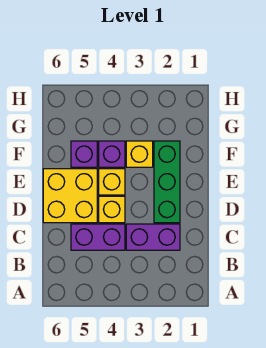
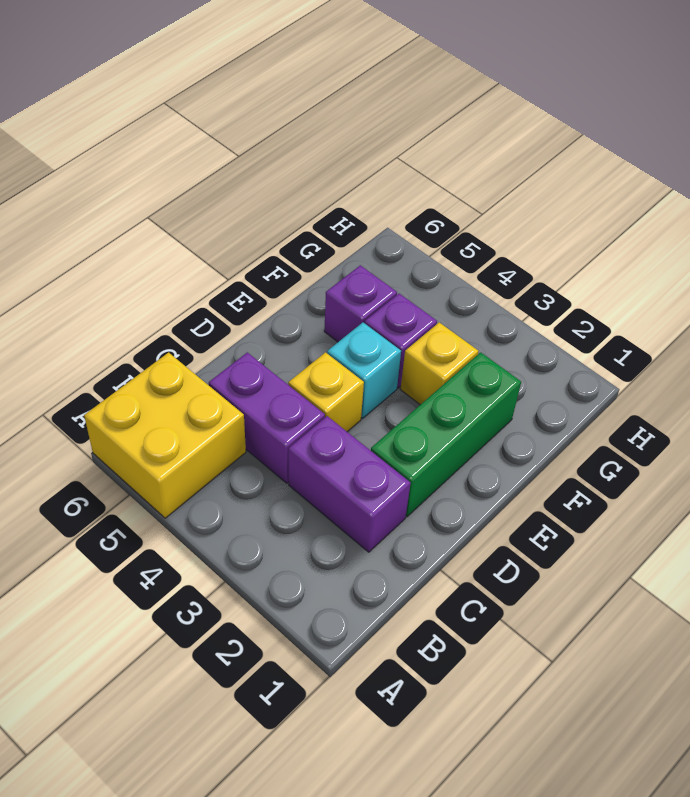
yellow 2x2 brick [43,169,97,223] -> yellow 2x2 brick moved to [84,353,246,518]
yellow 1x1 brick [99,169,125,195] -> cyan 1x1 brick [327,323,401,418]

